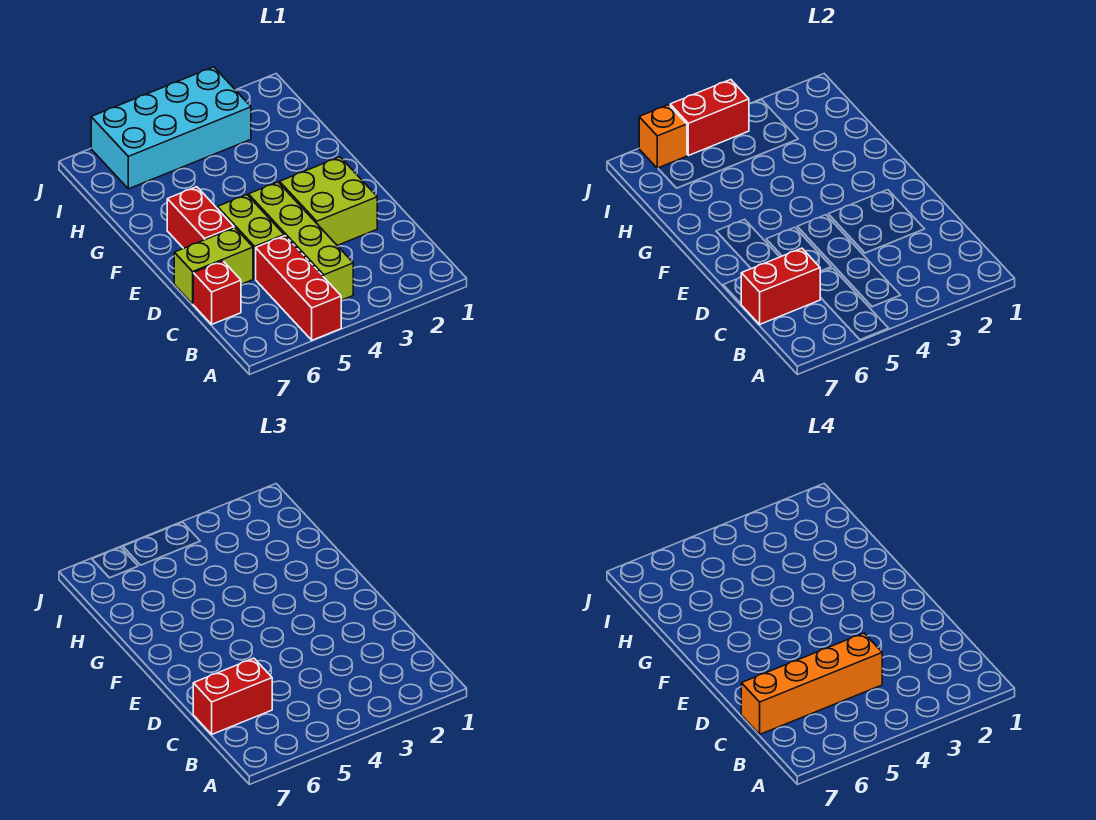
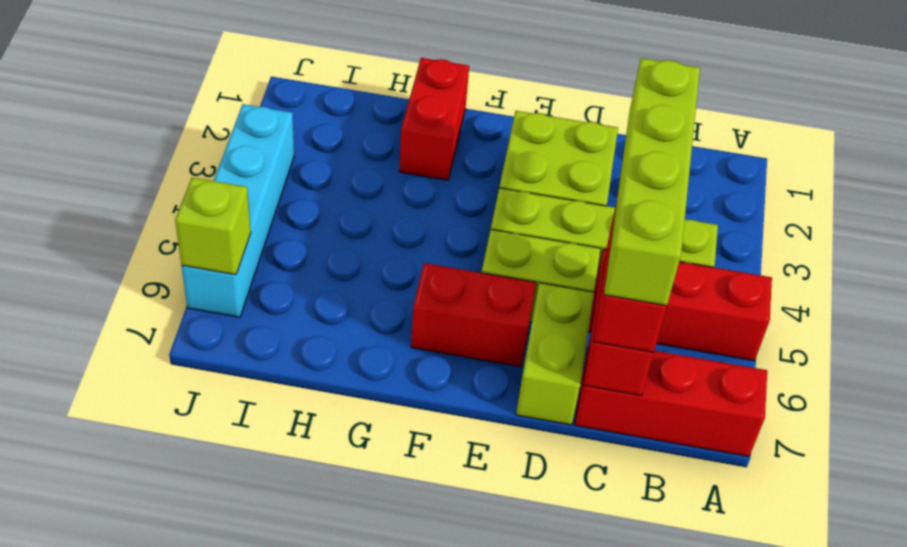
orange 1x4 brick [741,633,882,734] -> lime 1x4 brick [604,58,700,306]
red 1x1 brick [193,261,241,324] -> red 1x3 brick [575,343,767,457]
cyan 2x4 brick [91,67,251,189] -> cyan 1x4 brick [182,104,294,317]
red 1x2 brick [670,80,749,156] -> red 1x2 brick moved to [399,58,469,180]
orange 1x1 brick [639,105,687,168] -> lime 1x1 brick [175,177,251,275]

